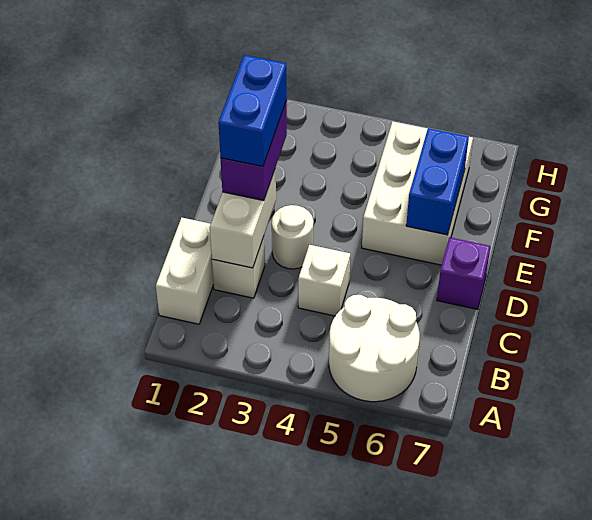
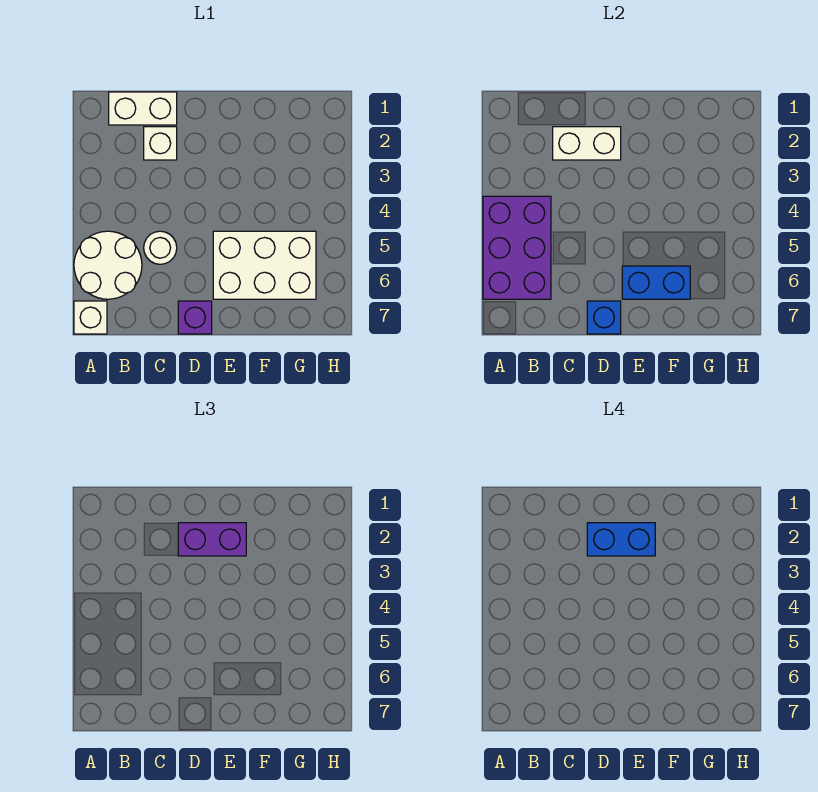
none -> purple 2x3 brick [483,196,551,299]
white 1x1 brick [298,245,350,316] -> white 1x1 brick moved to [74,301,107,334]
white 1x1 round brick [272,205,314,269] -> white 1x1 round brick moved to [144,231,177,264]
none -> blue 1x1 brick [587,301,621,334]

